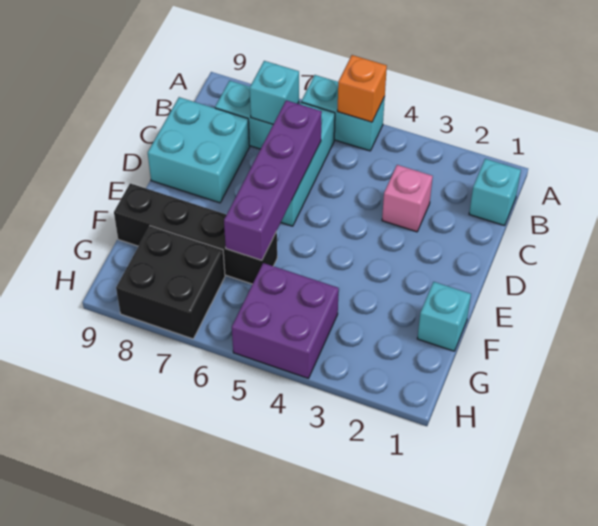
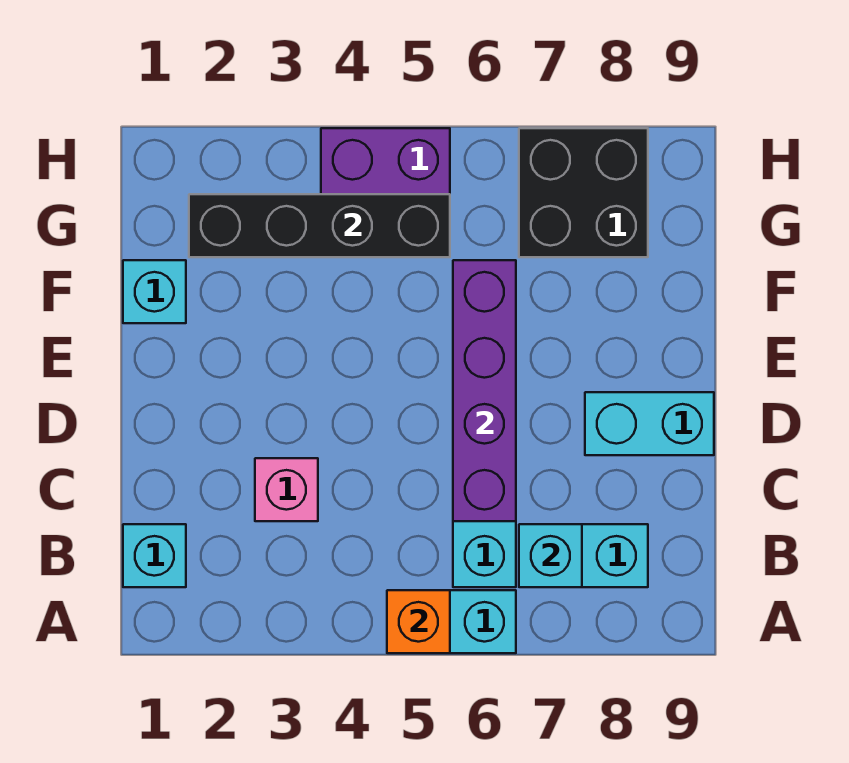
cyan 2x2 brick [148,97,250,203] -> cyan 1x2 brick [585,392,714,455]
black 1x4 brick [114,183,277,284] -> black 1x4 brick moved to [189,194,450,257]

